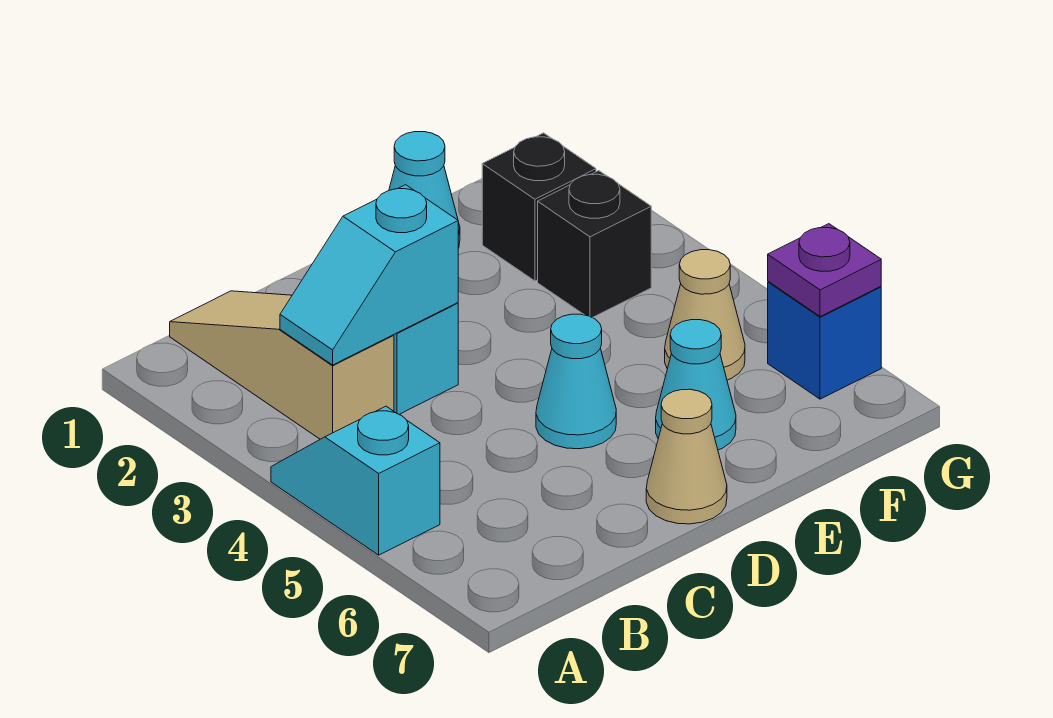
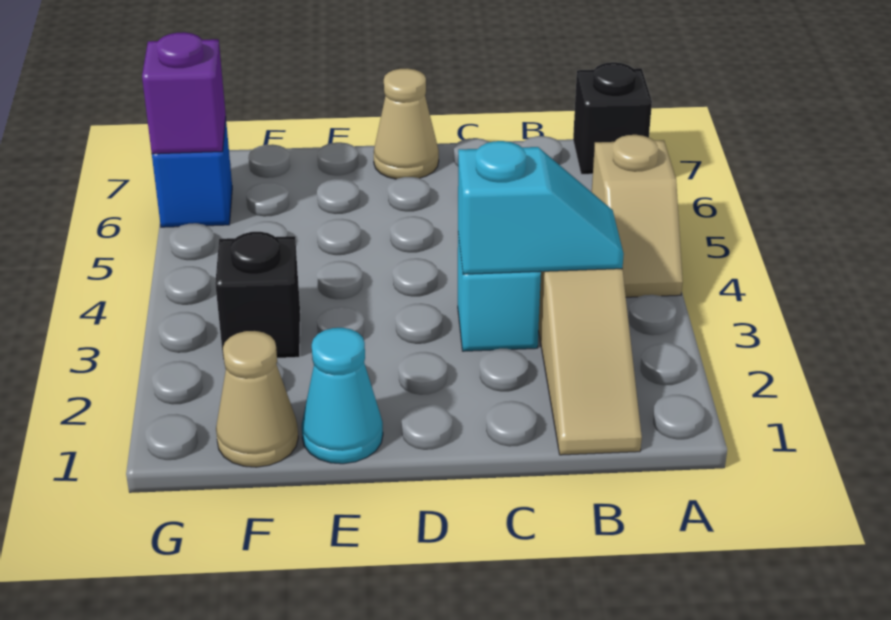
cyan 1x2 slope [271,406,440,555] -> tan 1x2 slope [592,135,683,297]
cyan 1x1 cone [536,314,616,449] -> none
cyan 1x1 cone [656,320,736,450] -> none
black 1x1 brick [482,133,596,281] -> black 1x1 brick moved to [573,62,652,174]
tan 1x1 cone [665,250,745,380] -> tan 1x1 cone moved to [216,331,298,467]
purple 1x1 plate [768,224,881,317] -> purple 1x1 brick [142,32,226,154]

